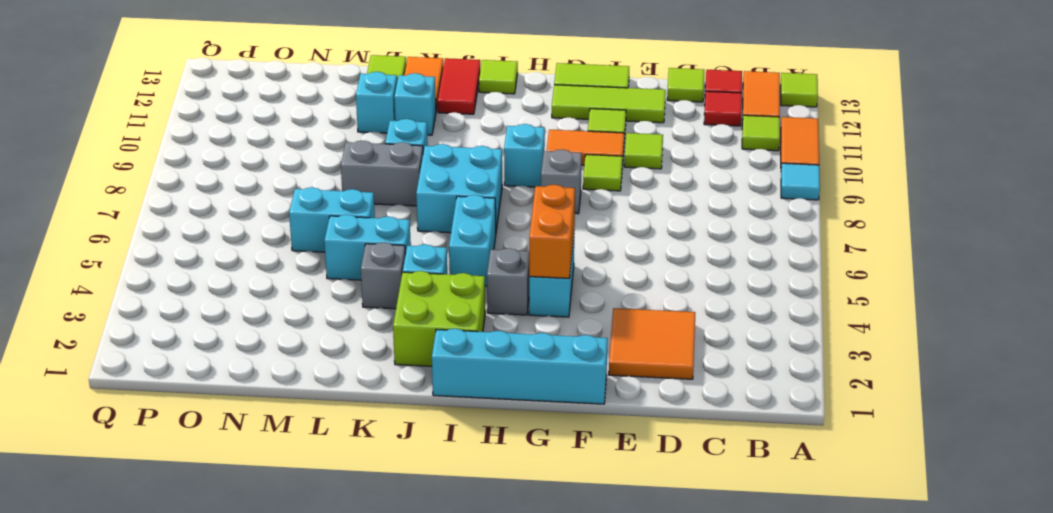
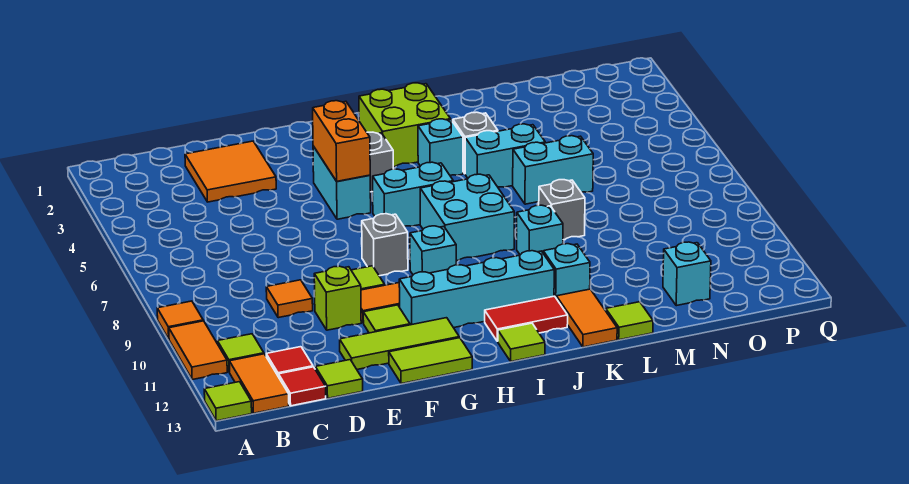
cyan 1x1 tile [781,163,820,200] -> orange 1x1 tile [157,301,203,339]
none -> orange 1x1 tile [266,280,313,318]
lime 1x1 tile [624,133,663,169] -> lime 1x1 brick [314,266,361,330]
cyan 1x4 brick [432,329,608,404] -> cyan 1x4 brick moved to [399,251,554,328]
cyan 1x2 brick [449,195,496,286] -> cyan 1x2 brick turned to [372,162,453,226]
red 1x2 tile [438,58,480,114] -> red 1x2 tile turned to [485,296,568,341]
grey 1x2 brick [341,141,423,206] -> grey 1x1 brick [539,180,585,240]
cyan 1x1 brick [356,72,397,133] -> cyan 1x1 brick moved to [663,242,711,306]

